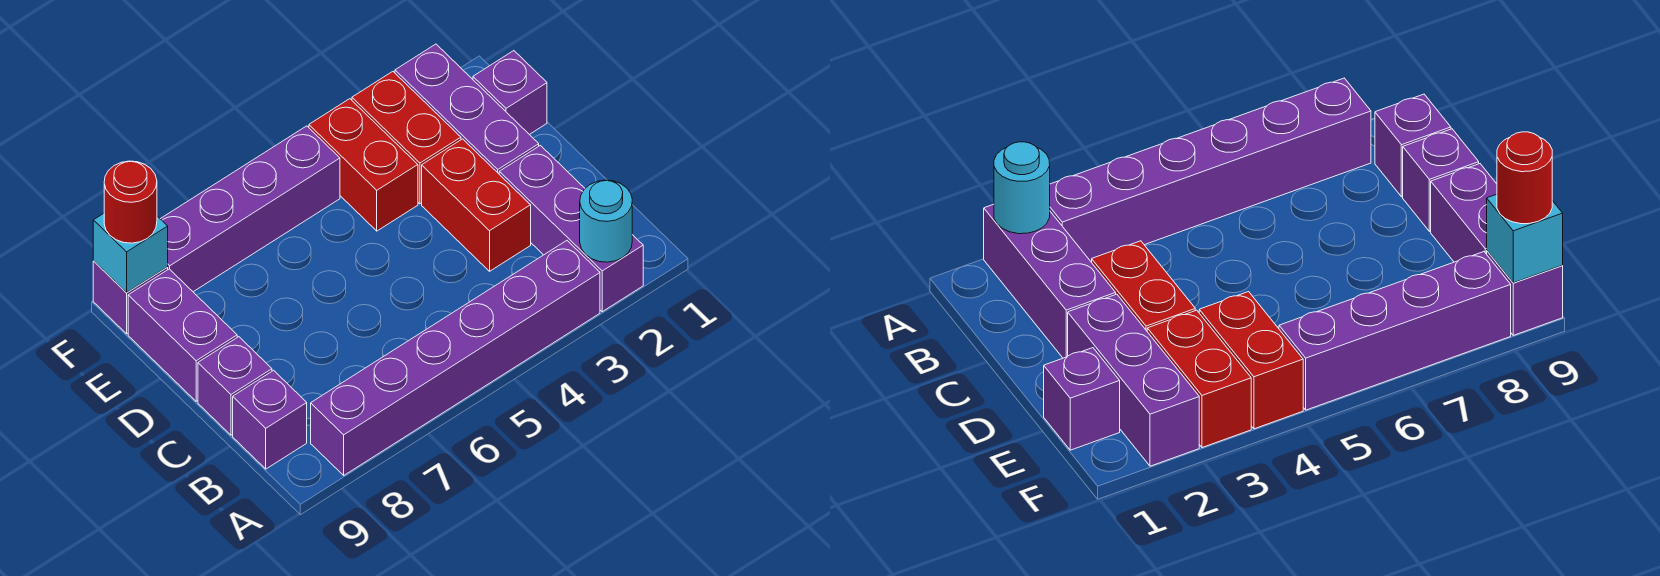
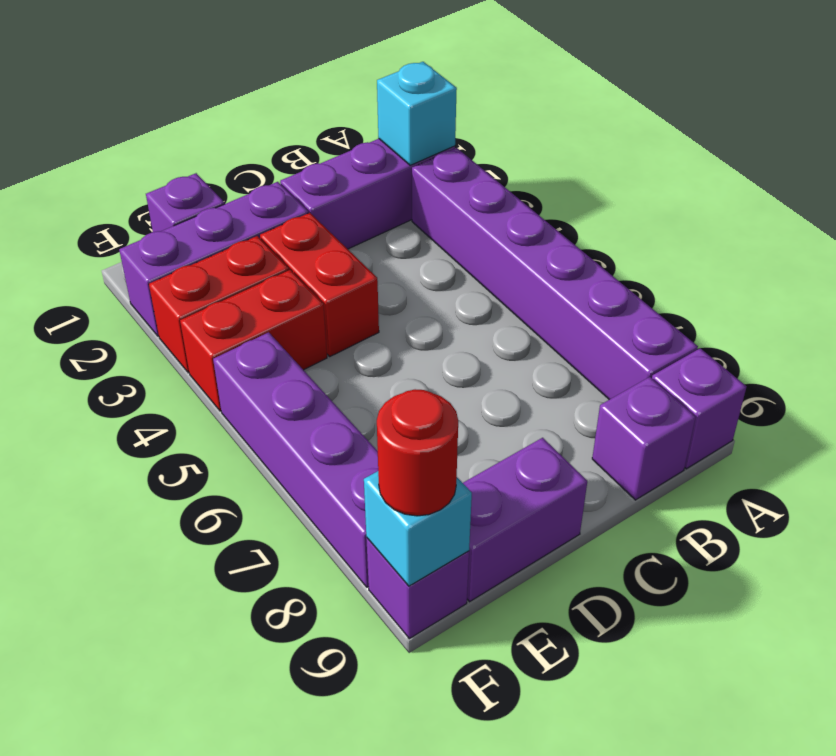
cyan 1x1 round brick [580,180,632,262] -> cyan 1x1 brick [377,62,457,165]
red 1x2 brick [422,139,531,271] -> red 1x2 brick turned to [260,213,379,356]
purple 1x1 brick [198,337,272,435] -> purple 1x1 brick moved to [652,348,746,469]

